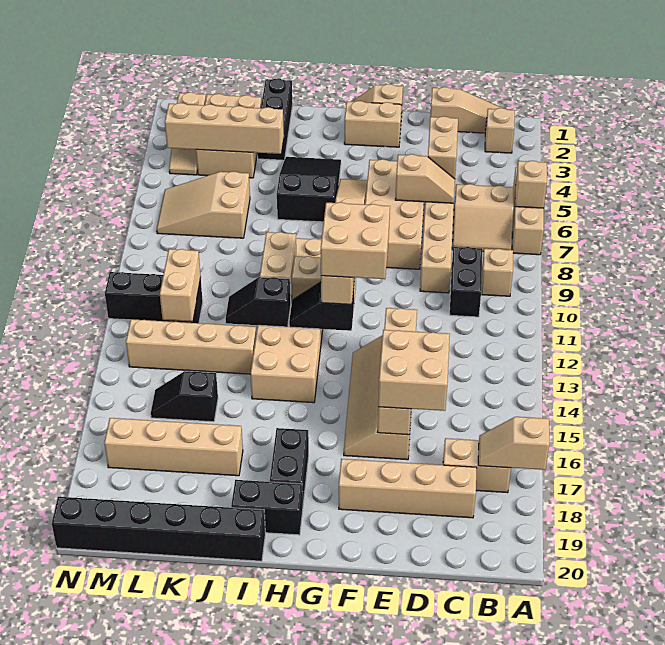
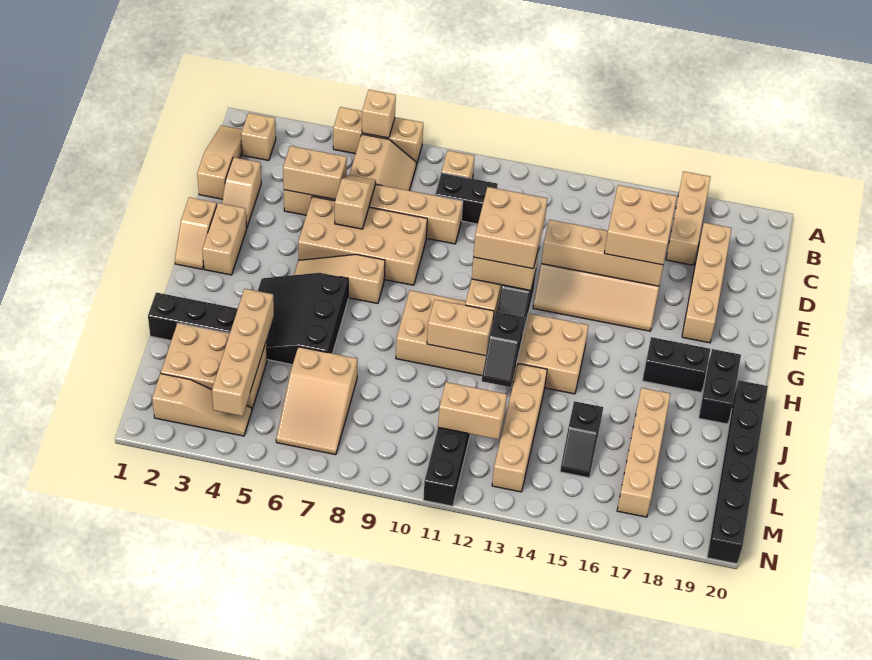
tan 1x2 slope [478,417,549,470] -> tan 1x2 slope moved to [222,157,261,227]
tan 1x2 brick [443,438,511,493] -> tan 1x3 brick [666,171,711,265]
black 2x3 slope [277,157,341,222] -> black 3x3 slope [258,273,348,365]

